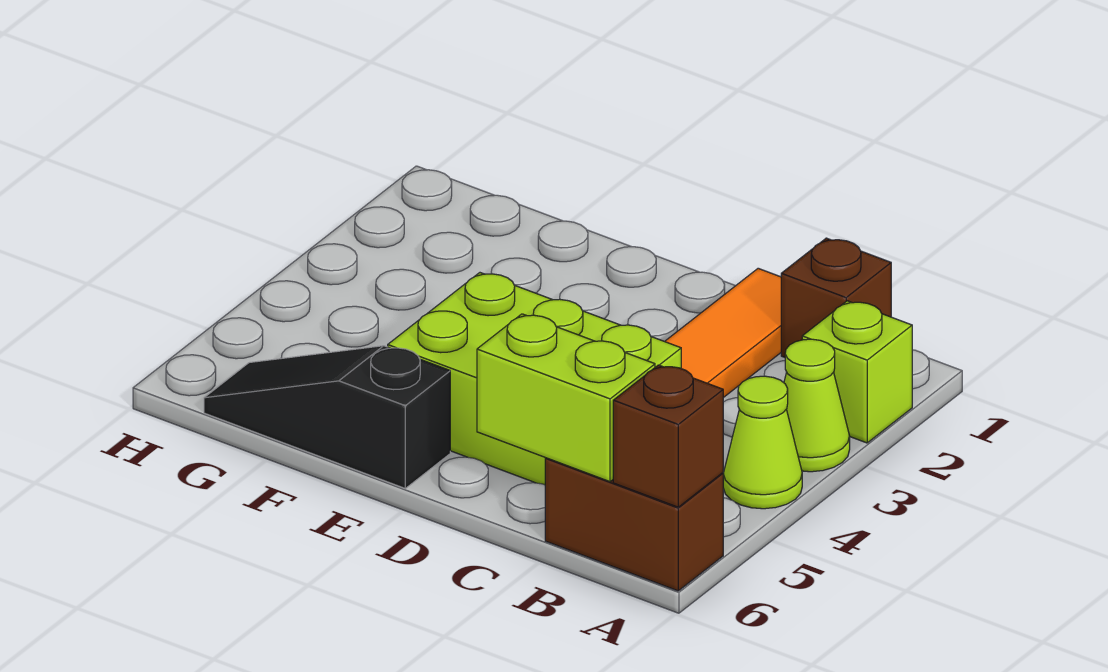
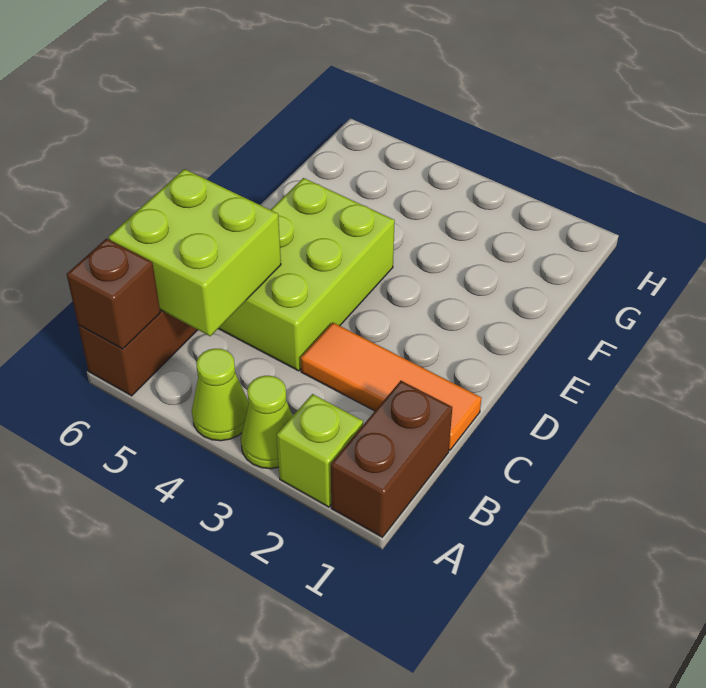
brown 1x1 brick [781,238,891,357] -> brown 1x2 brick [331,381,452,537]
lime 1x2 brick [477,314,655,482] -> lime 2x2 brick [108,169,281,336]
black 1x3 slope [204,346,450,488] -> none

